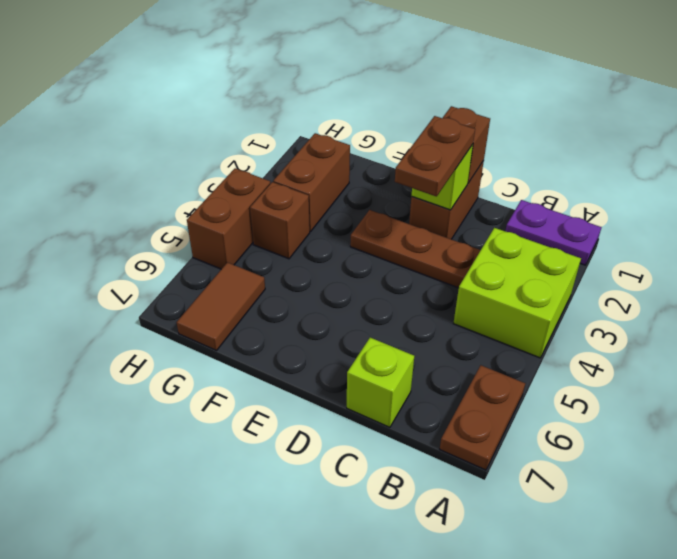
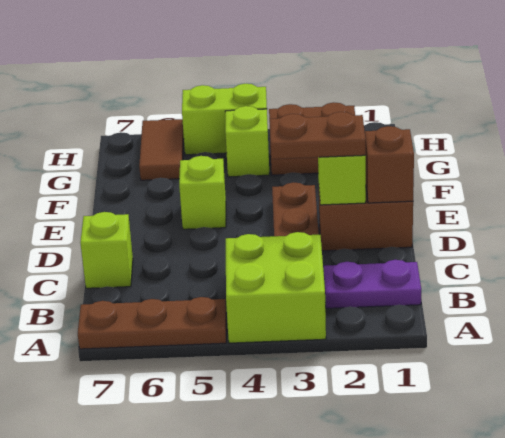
purple 1x2 plate [505,200,602,265] -> purple 1x2 plate turned to [323,260,421,308]
brown 1x2 plate [440,365,525,470] -> brown 1x3 plate [78,297,226,349]
none -> lime 1x1 brick [179,156,226,229]
brown 1x1 brick [250,182,310,259] -> lime 1x1 brick [225,106,269,177]
brown 1x2 tile [177,262,265,351] -> brown 1x2 tile turned to [139,119,184,180]
brown 1x2 brick [187,168,270,269] -> lime 1x2 brick [182,84,267,155]

